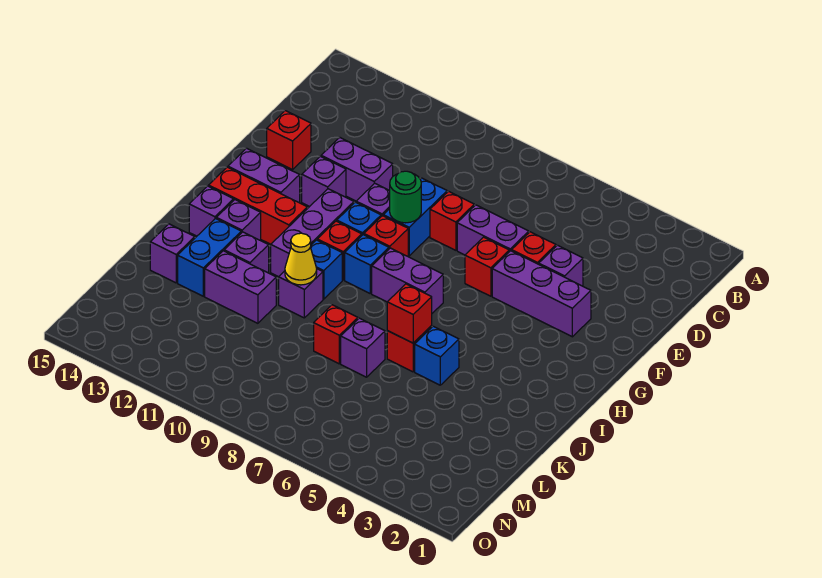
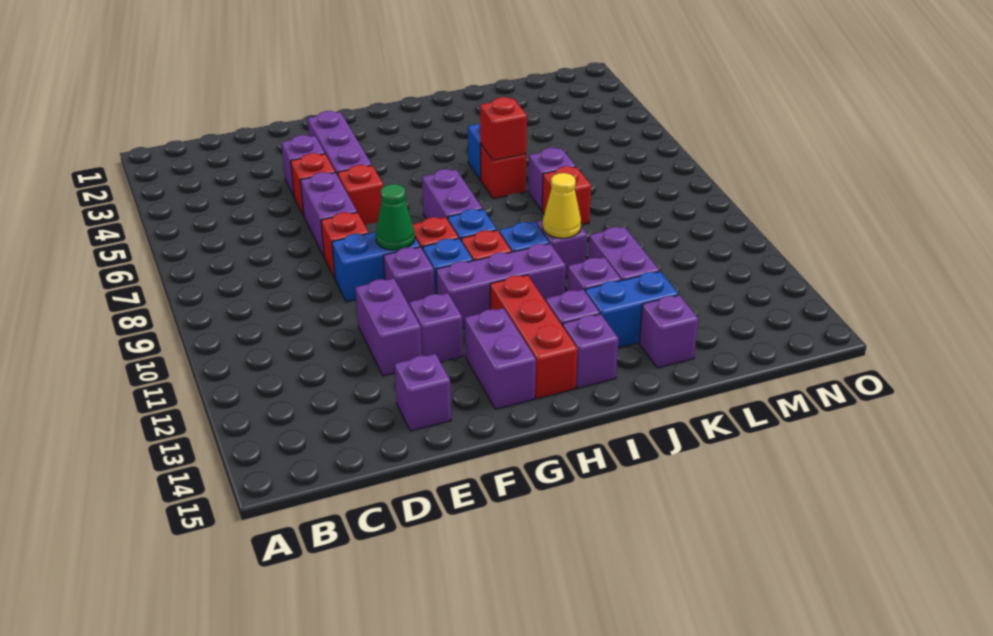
red 1x1 brick [267,111,311,170] -> purple 1x1 brick [395,354,451,431]
green 1x1 round brick [390,171,421,223] -> green 1x1 cone [376,184,415,250]

